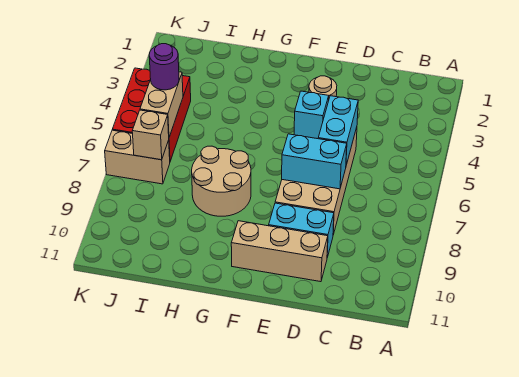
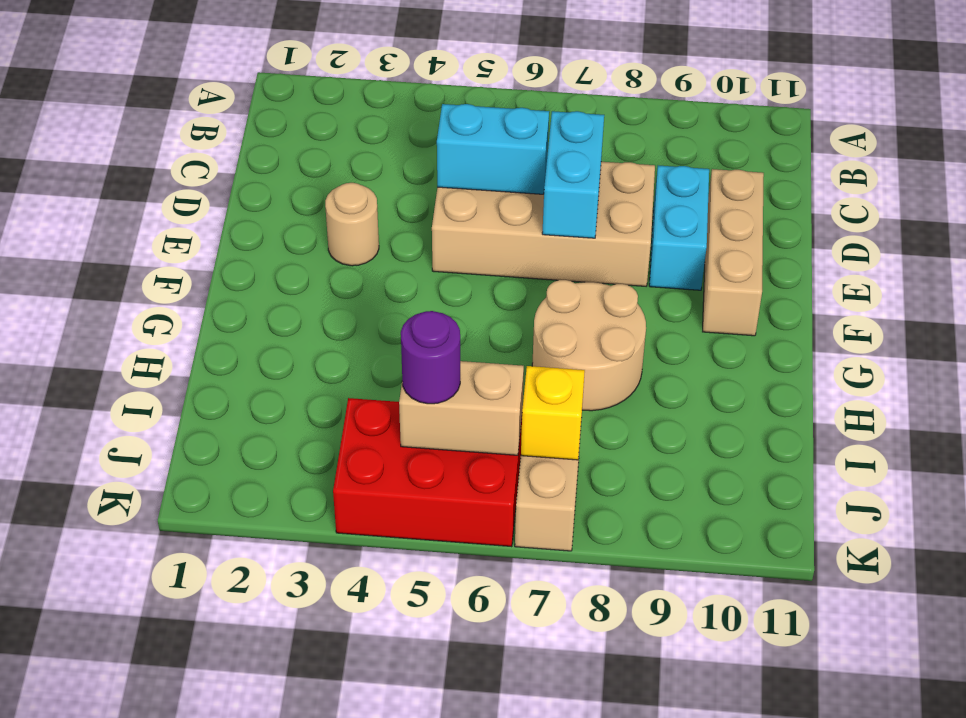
cyan 1x1 brick [294,91,329,139] -> none
tan 1x1 brick [132,110,169,160] -> yellow 1x1 brick [521,366,585,460]

